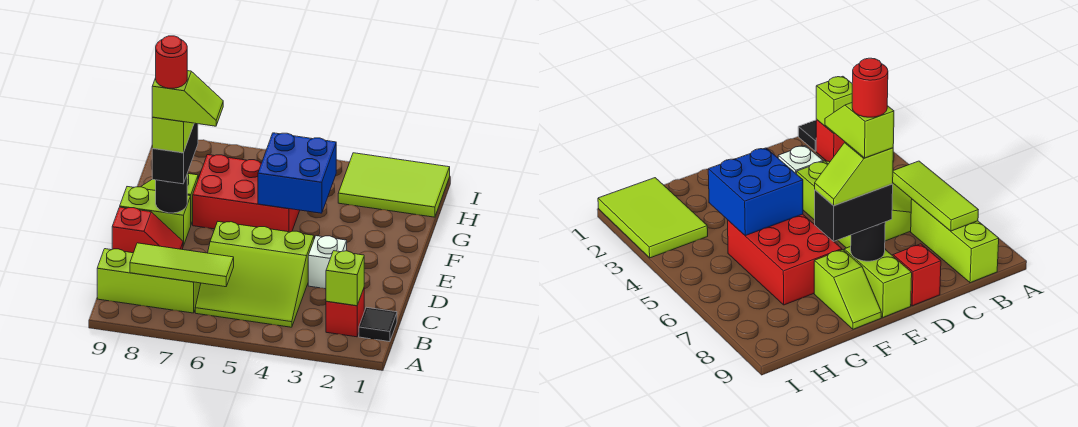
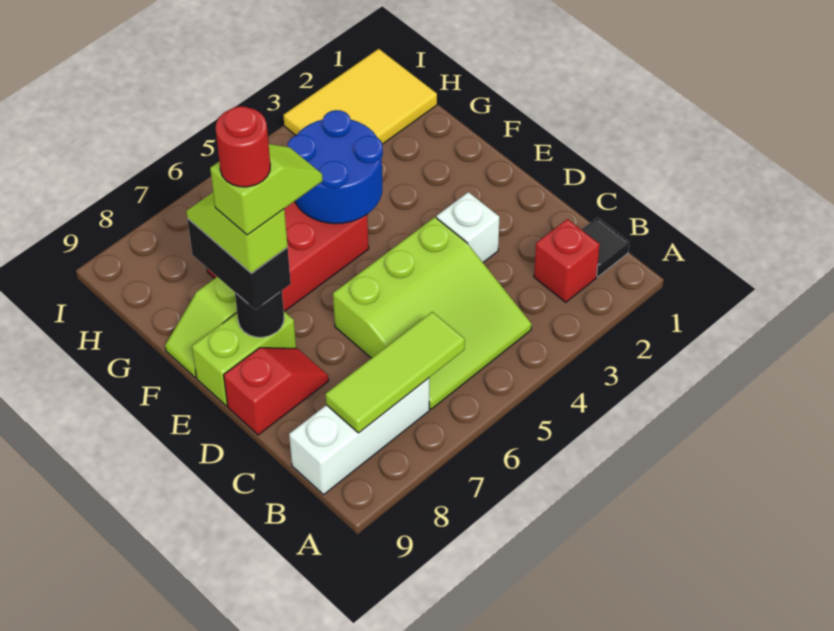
lime 1x1 brick [326,251,364,306] -> none
lime 1x3 brick [97,249,201,313] -> white 1x3 brick [289,378,429,495]
blue 2x2 brick [258,133,336,213] -> blue 2x2 round brick [288,110,383,224]
lime 2x3 tile [338,153,450,217] -> yellow 2x3 tile [283,49,437,144]

